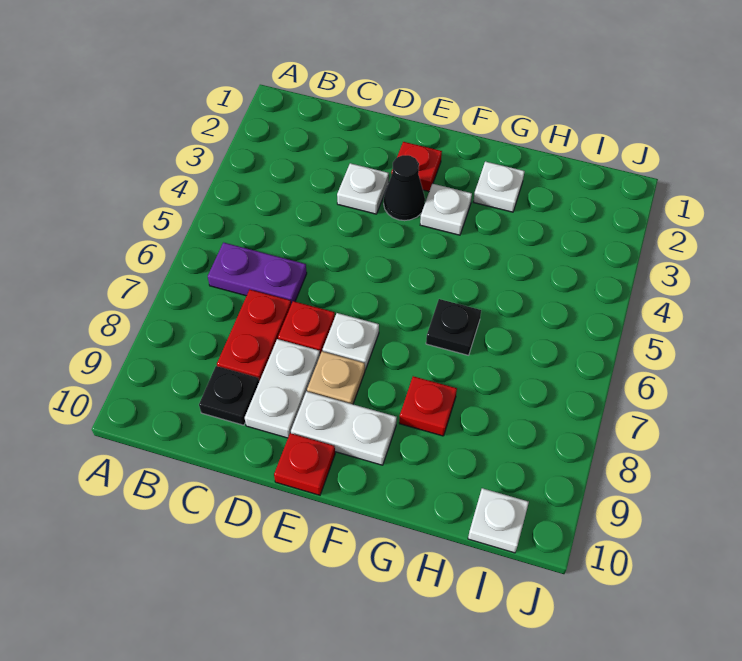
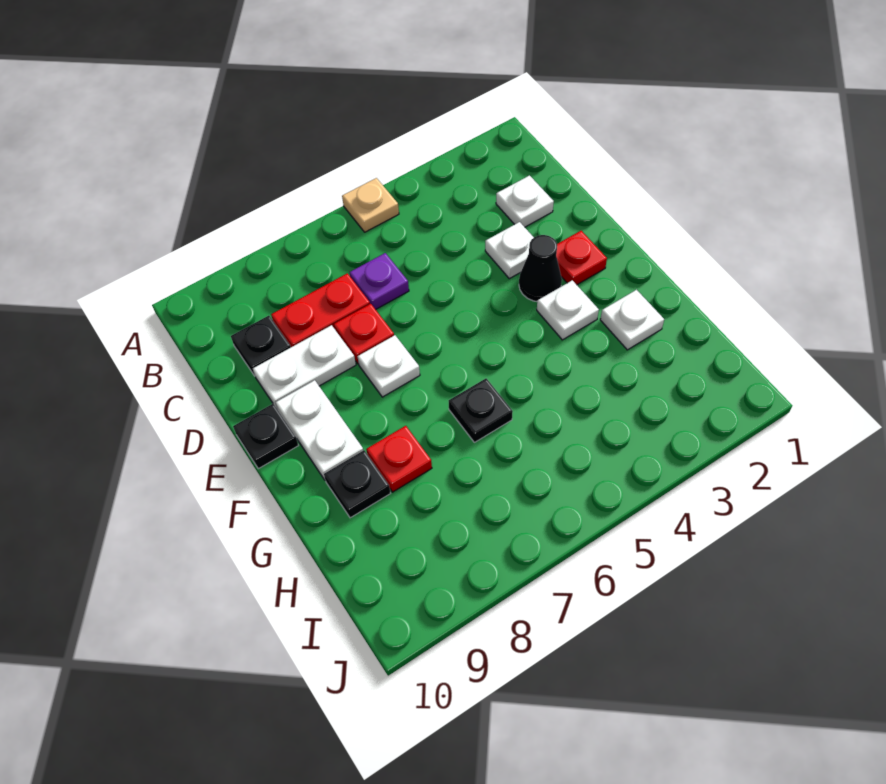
purple 1x2 plate [208,242,307,304] -> purple 1x1 plate [349,253,409,309]
tan 1x1 plate [307,351,365,404] -> tan 1x1 plate moved to [342,178,399,232]
red 1x1 plate [274,433,335,495] -> black 1x1 plate [233,404,298,469]
none -> black 1x1 plate [324,450,390,518]
white 1x1 plate [468,488,529,553] -> white 1x1 plate moved to [496,176,554,227]

